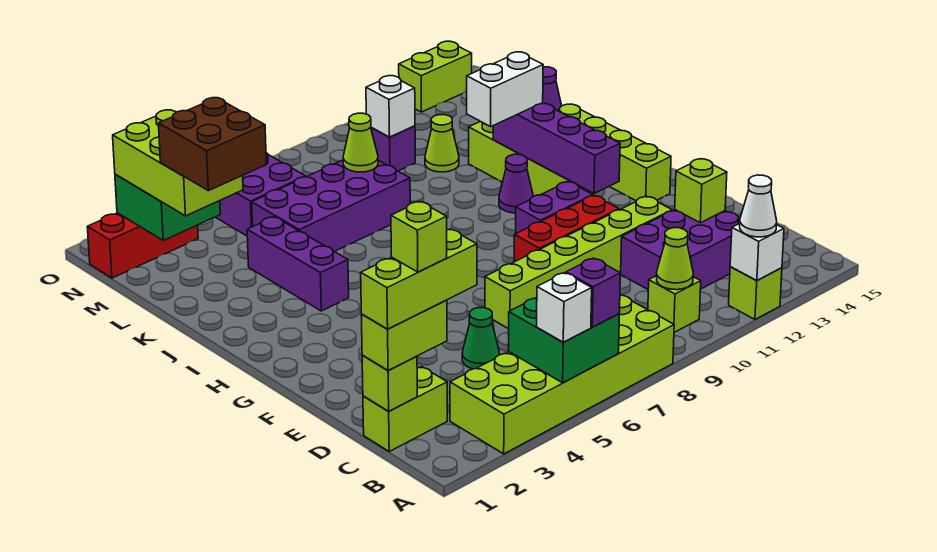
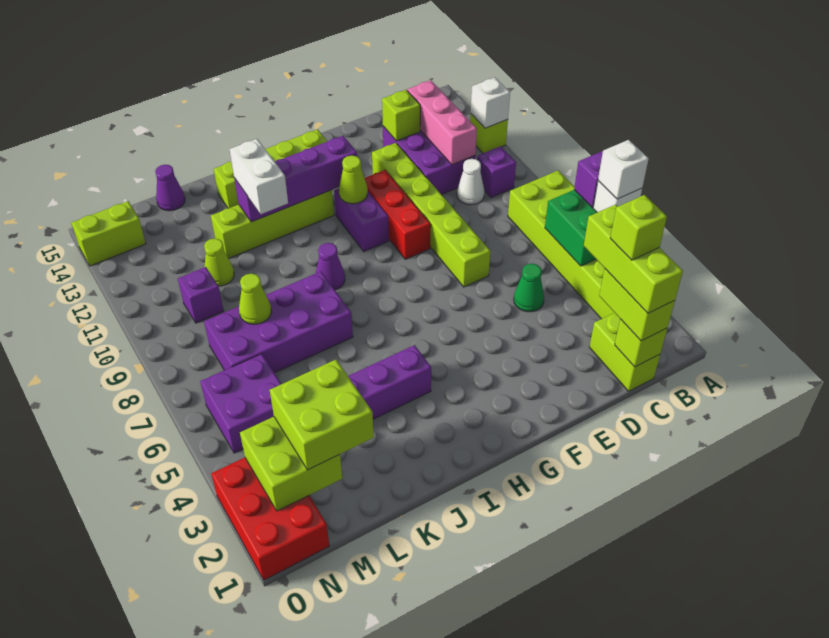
white 1x1 cone [740,175,777,237] -> white 1x1 cone moved to [457,159,485,205]
lime 1x1 brick [648,276,701,332] -> purple 1x1 brick [477,146,516,198]
lime 1x1 cone [657,228,693,290] -> lime 1x1 cone moved to [339,156,368,204]
none -> pink 1x3 brick [407,80,477,165]
purple 1x1 cone [499,154,533,213] -> purple 1x1 cone moved to [316,243,345,290]
brown 2x2 brick [158,98,266,191] -> none
purple 2x4 brick [252,160,410,252] -> purple 2x4 brick turned to [204,272,353,373]
lime 2x3 brick [113,110,243,216] -> lime 2x2 brick [270,360,374,470]
green 2x2 brick [115,174,220,240] -> lime 2x2 brick [240,417,342,511]
white 1x1 brick [366,76,415,137] -> white 1x1 brick moved to [598,140,649,199]
red 1x3 brick [87,213,198,278] -> red 2x3 brick [211,458,329,580]
lime 1x2 brick [399,41,472,112] -> lime 1x2 brick turned to [72,201,146,266]

